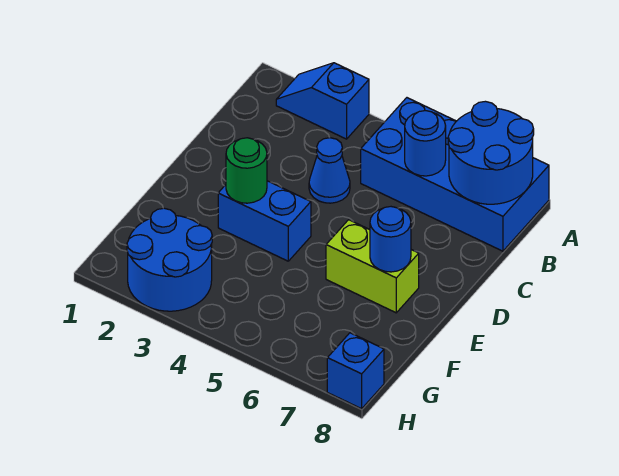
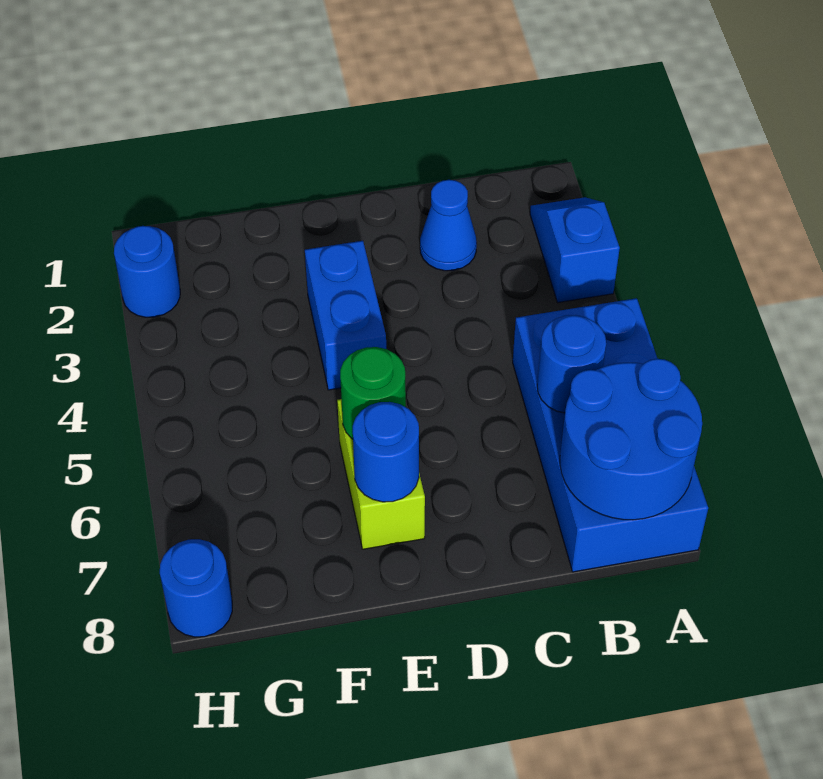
blue 1x1 cone [309,138,350,203] -> blue 1x1 cone moved to [420,180,477,271]
green 1x1 round brick [226,138,267,203] -> green 1x1 round brick moved to [340,347,406,439]
blue 2x2 round brick [127,208,212,311] -> blue 1x1 round brick [114,226,180,317]
blue 1x1 brick [327,333,384,409] -> blue 1x1 round brick [160,539,232,637]

